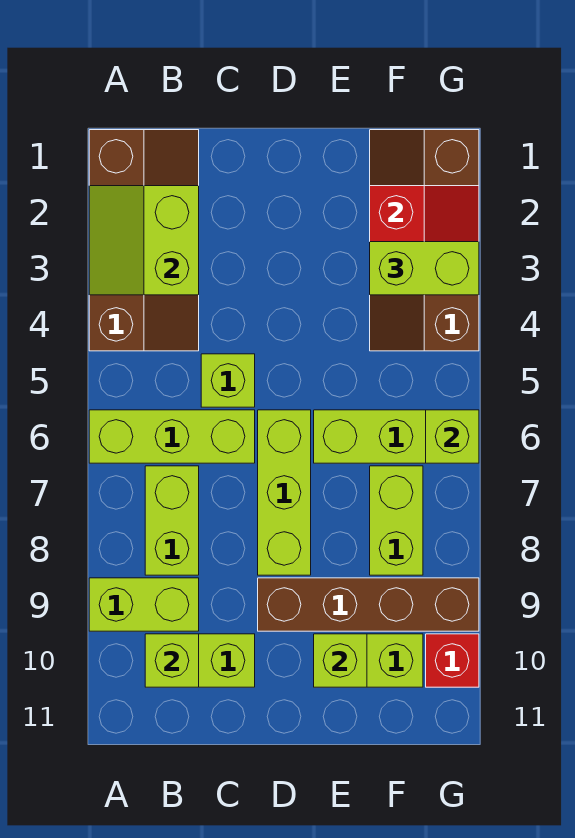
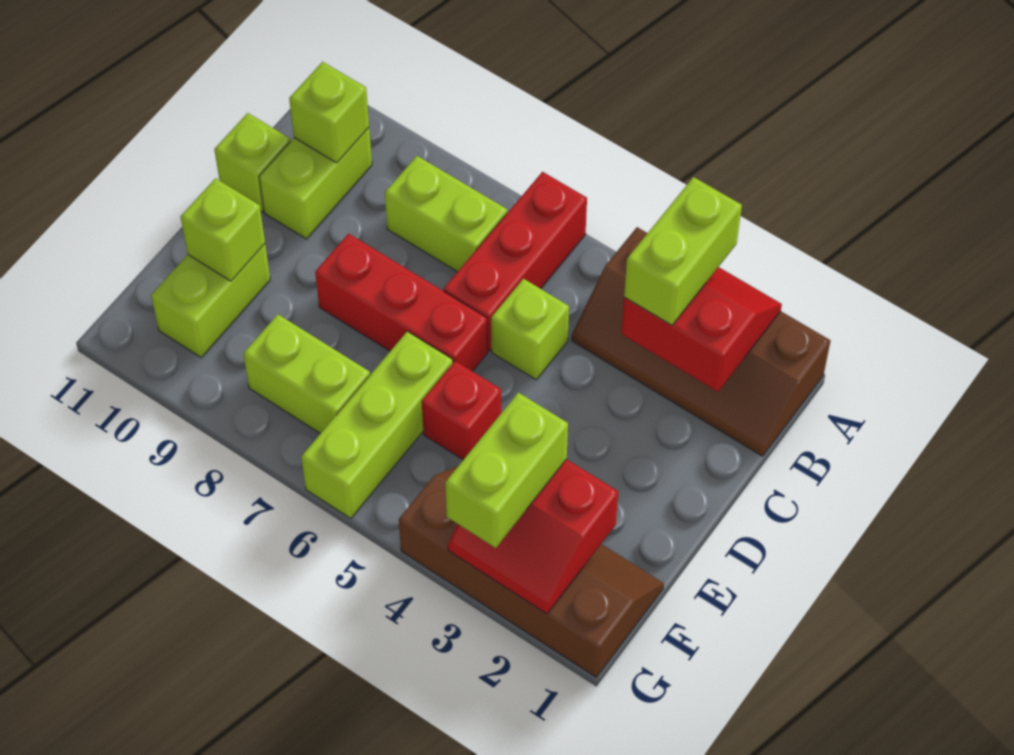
lime 2x2 slope [89,186,199,295] -> red 2x2 slope [622,267,782,392]
lime 1x3 brick [89,410,255,463] -> red 1x3 brick [444,172,587,351]
lime 1x2 brick [89,578,199,631] -> lime 1x2 brick moved to [624,177,742,325]
lime 1x3 brick [258,410,311,575] -> red 1x3 brick [315,234,488,371]
brown 1x4 brick [258,578,479,631] -> none
lime 1x1 brick [426,410,479,463] -> lime 1x1 brick moved to [214,113,290,212]
red 1x1 brick [426,634,479,687] -> red 1x1 brick moved to [422,361,501,460]

